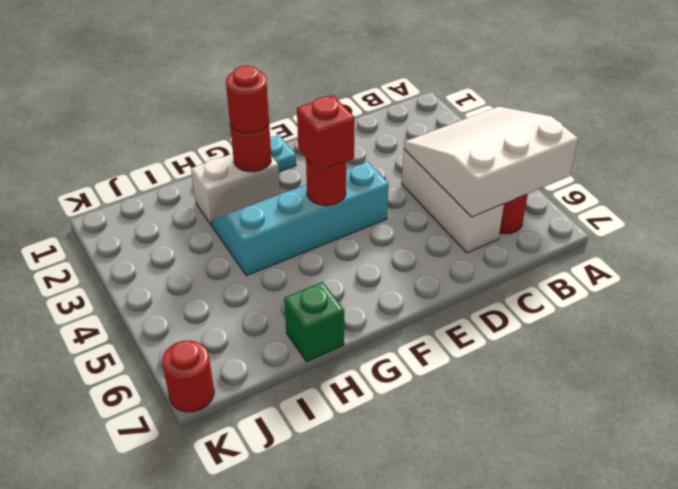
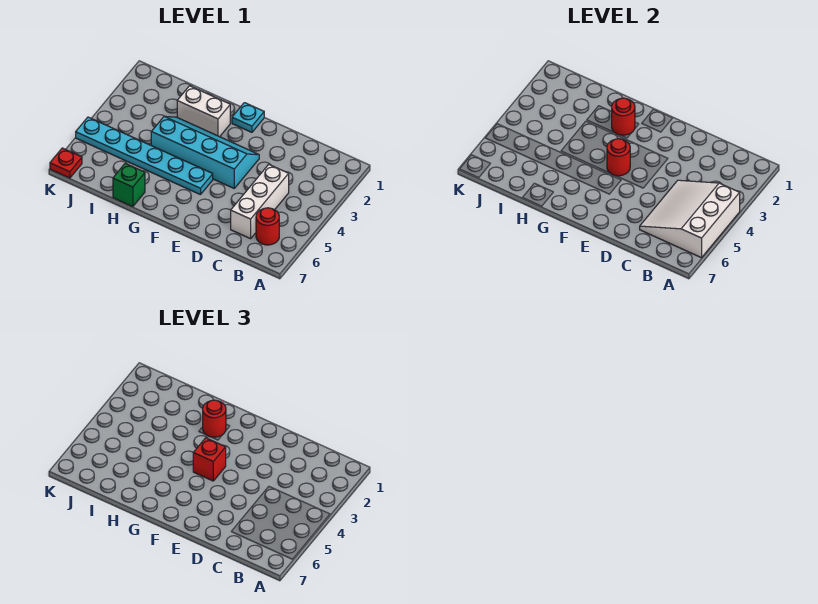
white 3x3 slope [404,107,578,217] -> white 3x3 slope turned to [640,180,740,258]
none -> cyan 1x6 plate [76,117,213,195]
red 1x1 round brick [162,341,214,412] -> red 1x1 plate [50,148,82,178]

